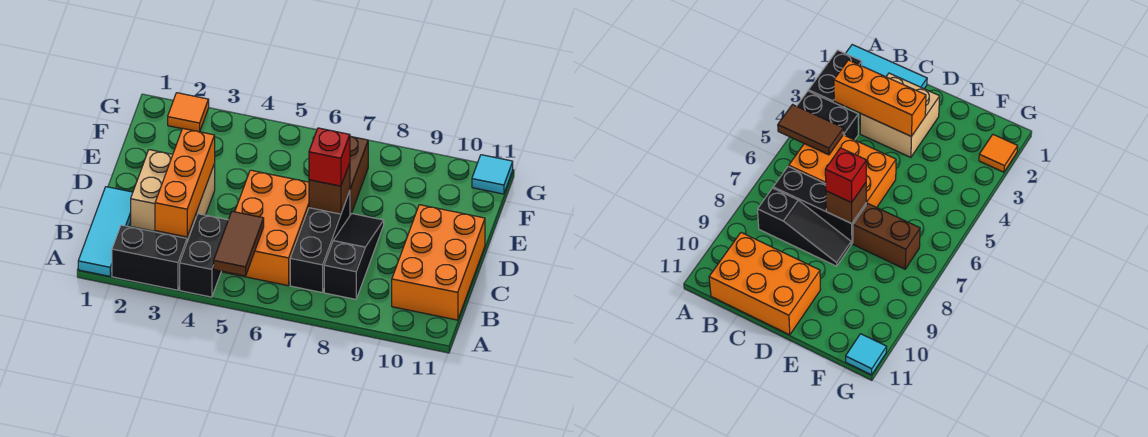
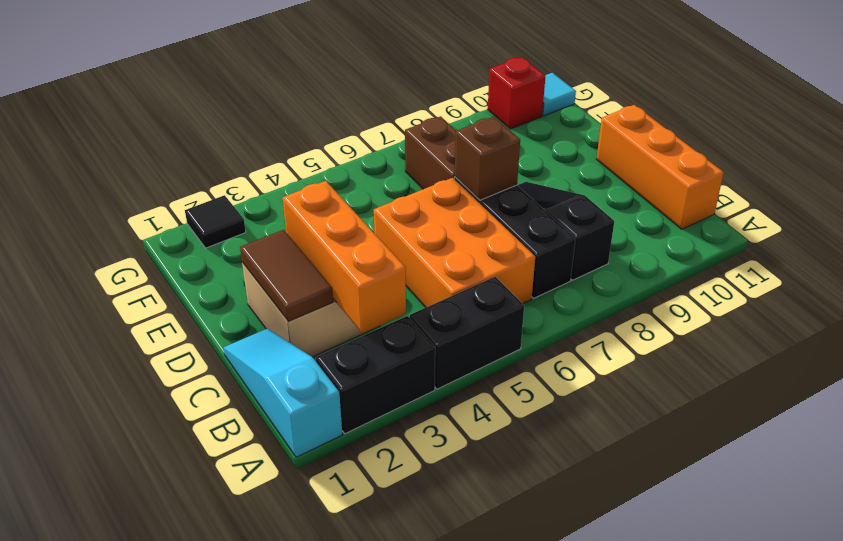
cyan 1x3 tile [78,187,133,276] -> cyan 1x3 slope [224,329,342,457]
black 1x2 brick [180,214,228,297] -> black 1x2 brick turned to [410,277,524,389]
brown 1x2 tile [214,211,264,276] -> brown 1x2 tile moved to [240,230,333,321]
orange 2x3 brick [392,205,485,320] -> orange 1x3 brick [597,105,724,229]
red 1x1 brick [309,128,350,186] -> red 1x1 brick moved to [488,57,545,129]
orange 1x1 tile [168,93,209,132] -> black 1x1 tile [185,195,246,248]

